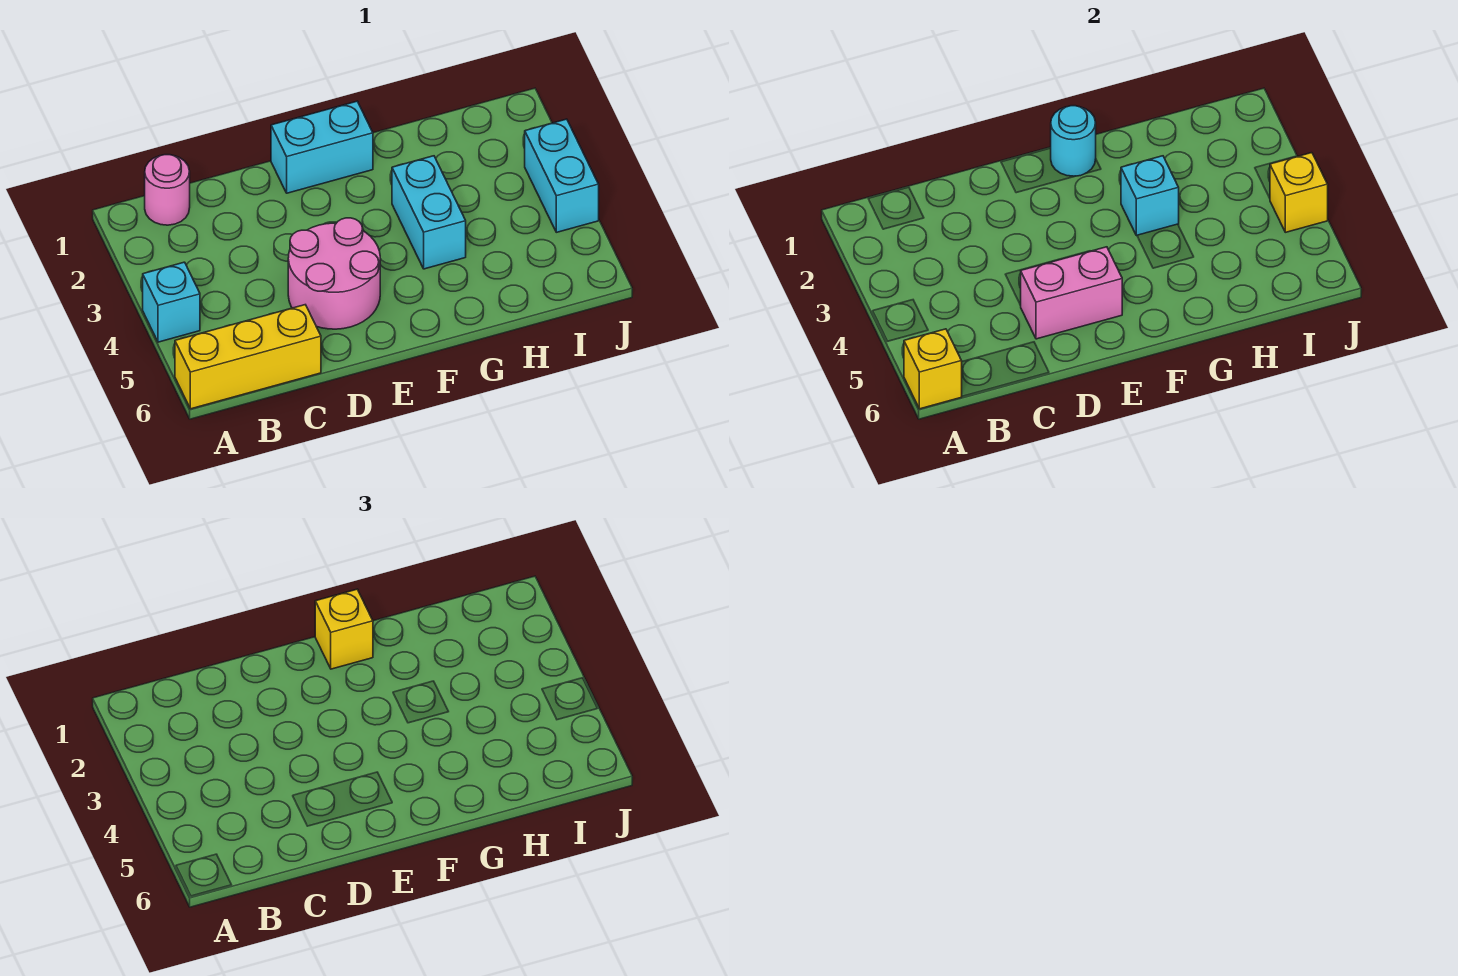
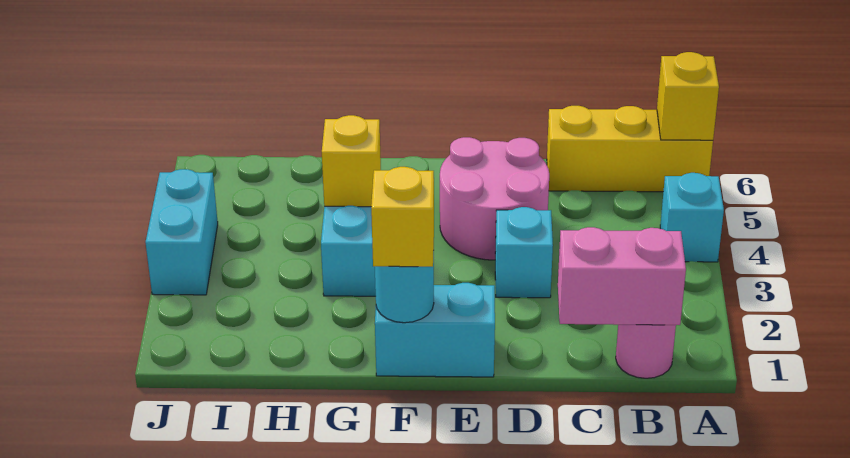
pink 1x2 brick [1021,247,1122,339] -> pink 1x2 brick moved to [558,227,686,325]
cyan 1x1 brick [1121,156,1179,236] -> cyan 1x1 brick moved to [495,207,553,298]
yellow 1x1 brick [1270,153,1328,232] -> yellow 1x1 brick moved to [322,115,381,207]

